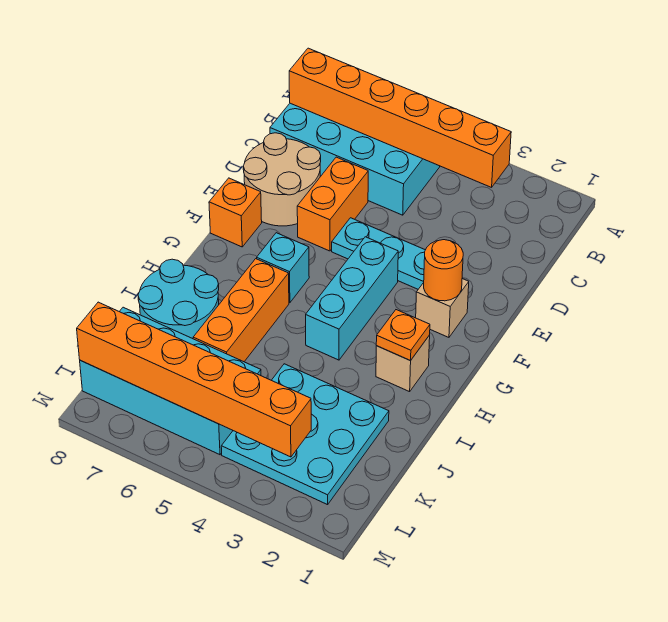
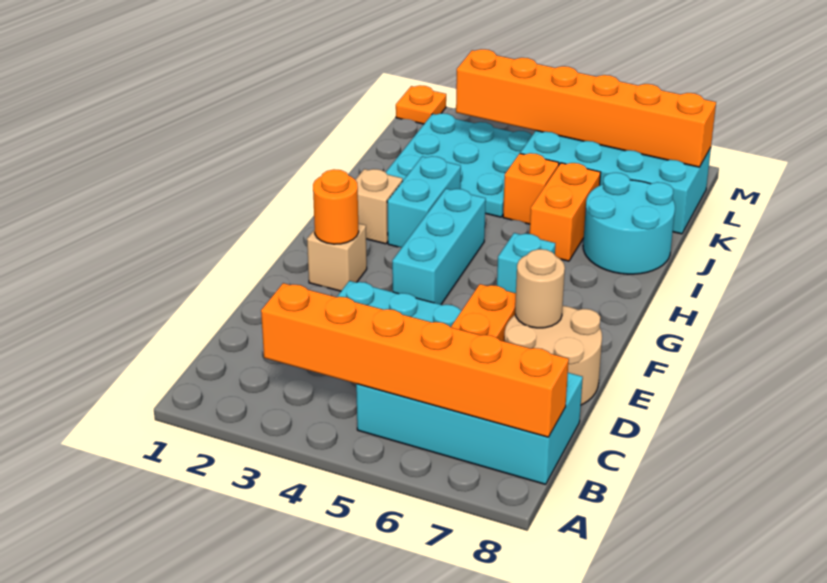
none -> tan 1x1 round brick [515,249,565,328]
orange 1x1 brick [209,178,262,247] -> orange 1x1 brick moved to [503,153,559,224]
orange 1x1 plate [376,310,430,361] -> orange 1x1 plate moved to [396,86,446,124]
none -> cyan 1x2 brick [387,156,461,247]
orange 1x3 brick [193,259,289,362] -> orange 1x2 brick [530,163,601,261]

